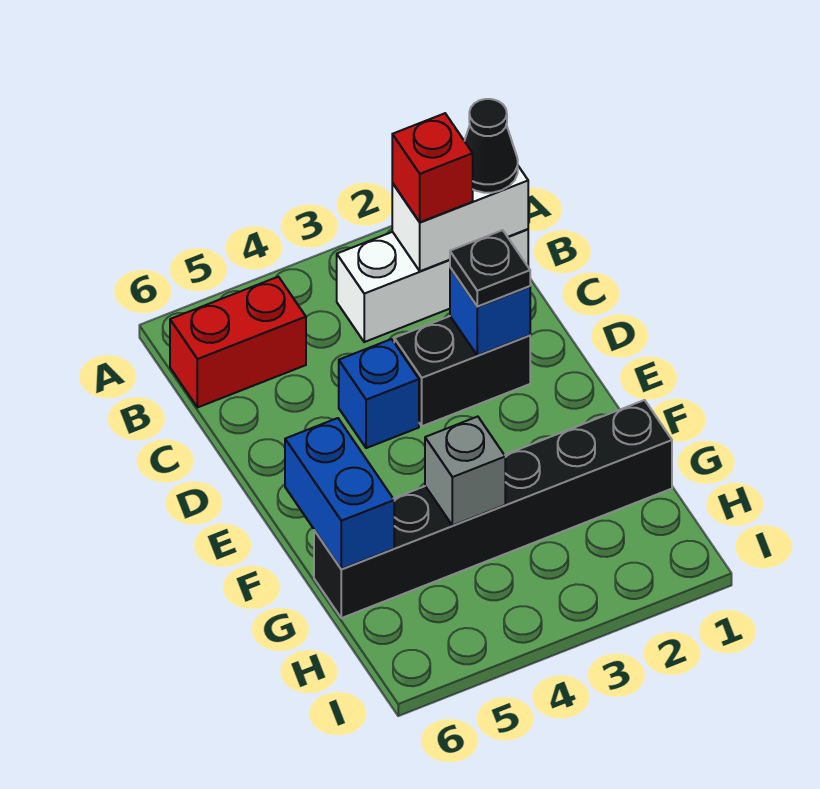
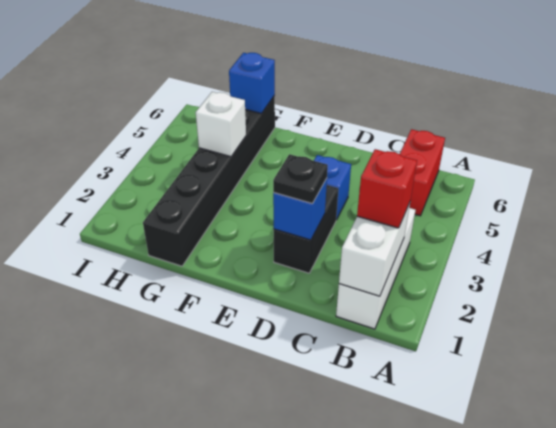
black 1x1 cone [465,99,518,193] -> none
blue 1x2 brick [285,418,394,569] -> blue 1x1 brick [229,53,275,114]
grey 1x1 brick [425,417,505,526] -> white 1x1 brick [196,92,246,157]

